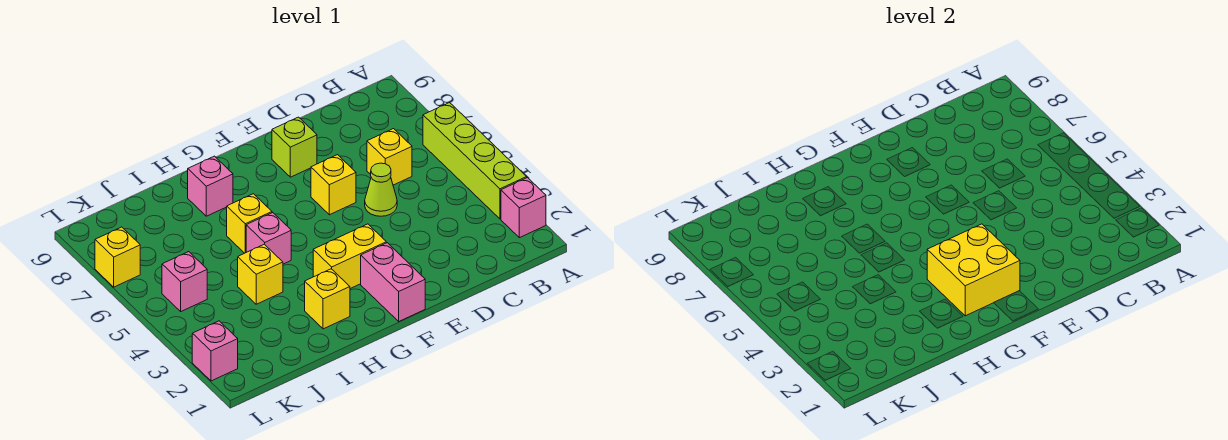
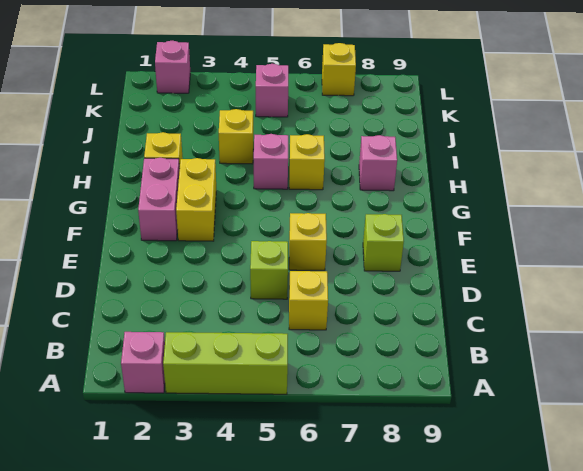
lime 1x4 brick [423,103,527,219] -> lime 1x3 brick [163,332,288,394]
lime 1x1 cone [365,163,397,216] -> lime 1x1 brick [250,241,288,299]
pink 1x2 brick [361,243,425,321] -> pink 1x2 brick turned to [138,158,180,241]
yellow 2x2 brick [927,224,1020,316] -> none

